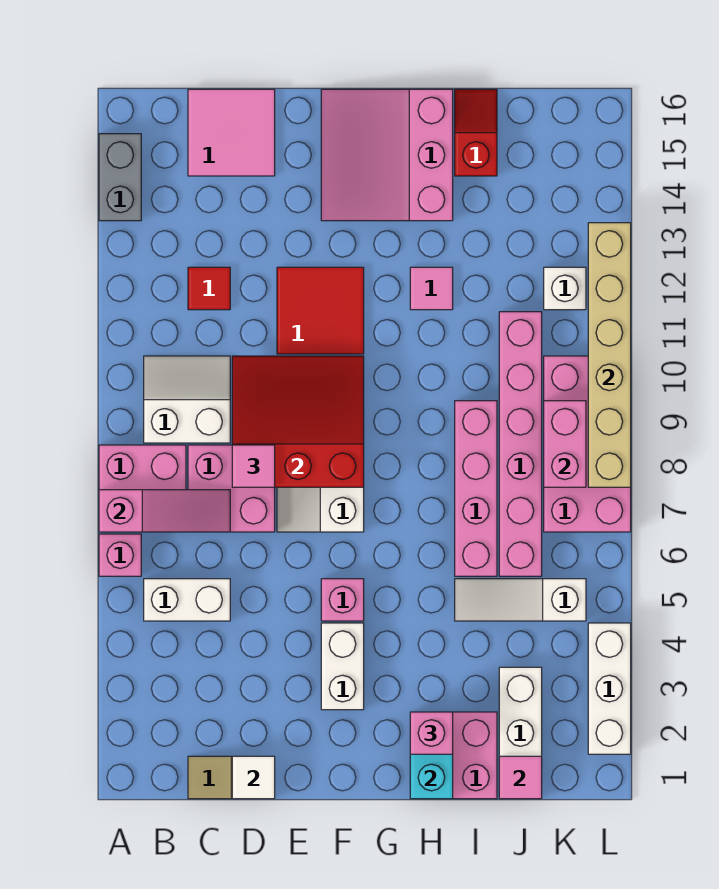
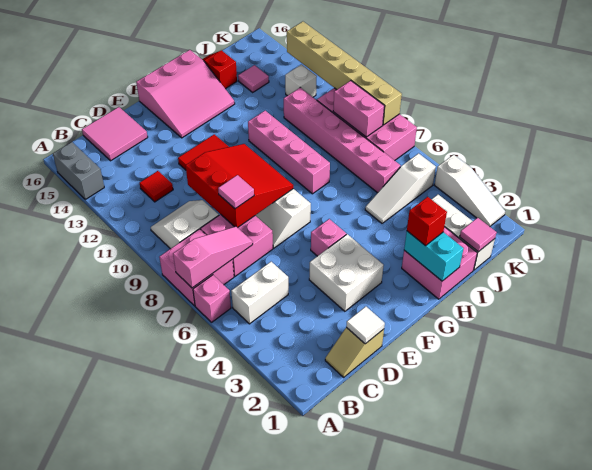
red 3x3 slope [232,356,364,487] -> red 3x3 slope turned to [186,144,293,228]
white 1x2 brick [321,623,364,710] -> white 2x2 brick [309,234,384,311]
pink 3x3 slope [321,89,453,221] -> pink 3x3 slope turned to [136,50,235,138]
pink 1x1 brick [410,712,453,754] -> red 1x1 brick [407,197,447,246]
pink 1x1 tile [410,267,453,310] -> pink 1x1 tile moved to [238,65,269,92]
pink 1x4 brick [455,401,497,576] -> pink 1x4 brick moved to [248,111,330,194]
white 1x3 brick [588,623,631,754] -> white 1x3 slope [435,155,505,227]

